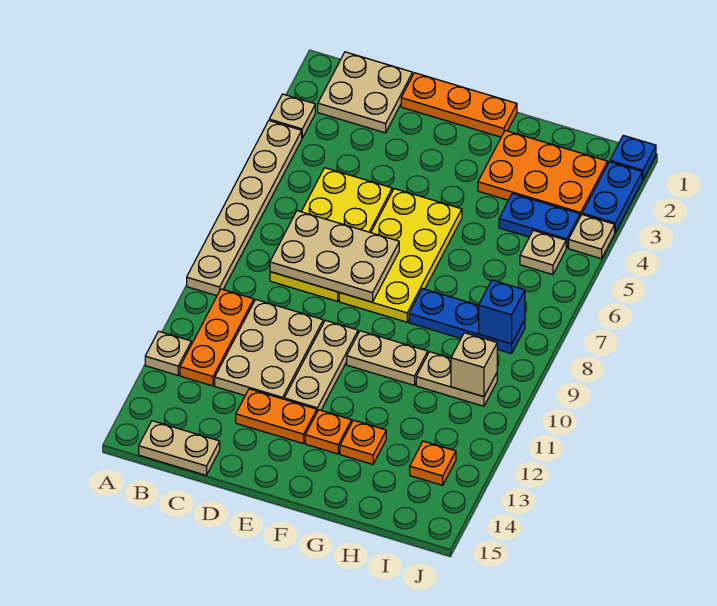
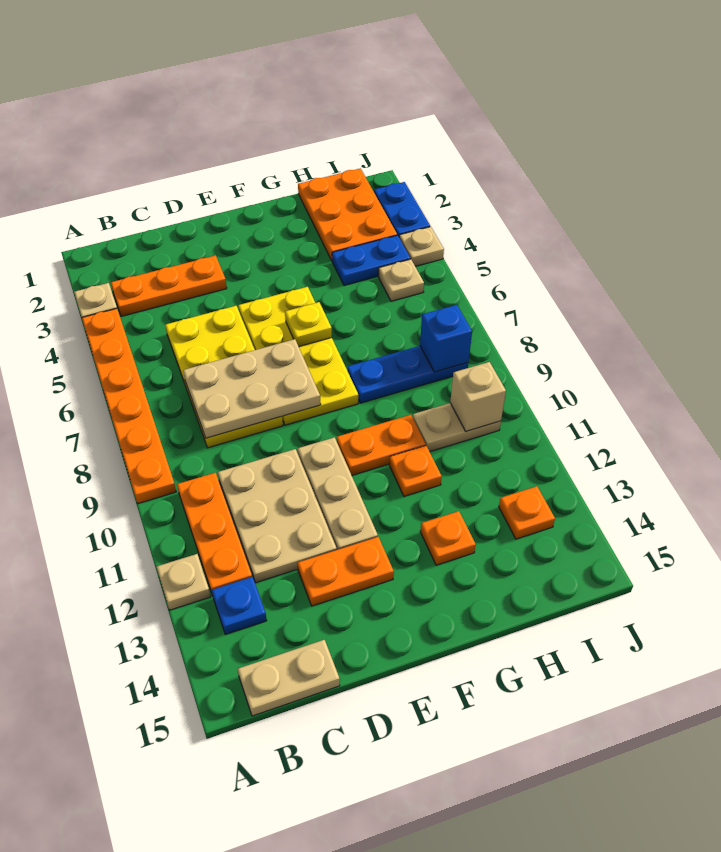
tan 1x6 plate [187,121,302,296] -> orange 1x6 plate [82,309,176,503]
tan 2x2 plate [318,52,413,133] -> none
orange 1x3 plate [401,73,517,137] -> orange 1x3 plate moved to [111,255,227,316]
none -> yellow 1x1 plate [285,302,332,347]
tan 1x2 plate [347,331,428,385] -> orange 1x2 plate [337,415,426,475]
orange 1x1 plate [305,410,352,454] -> orange 1x1 plate moved to [389,446,442,496]
orange 2x3 plate [478,131,608,217] -> orange 2x3 plate turned to [298,168,397,260]
blue 1x1 plate [610,135,656,180] -> blue 1x1 plate moved to [212,577,267,634]

